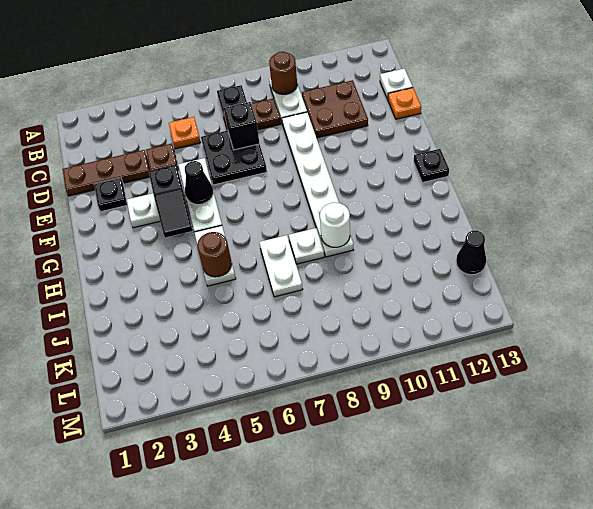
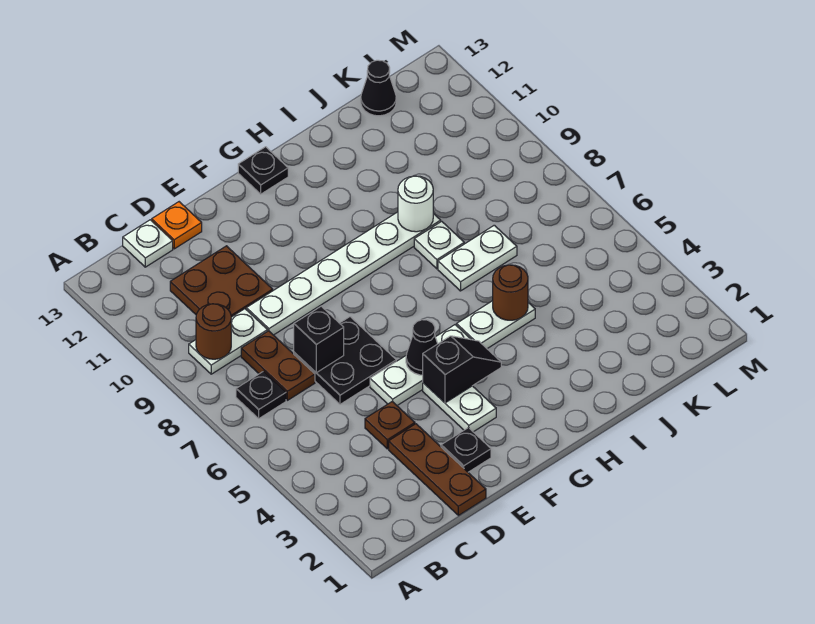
orange 1x1 plate [169,117,201,149] -> none

